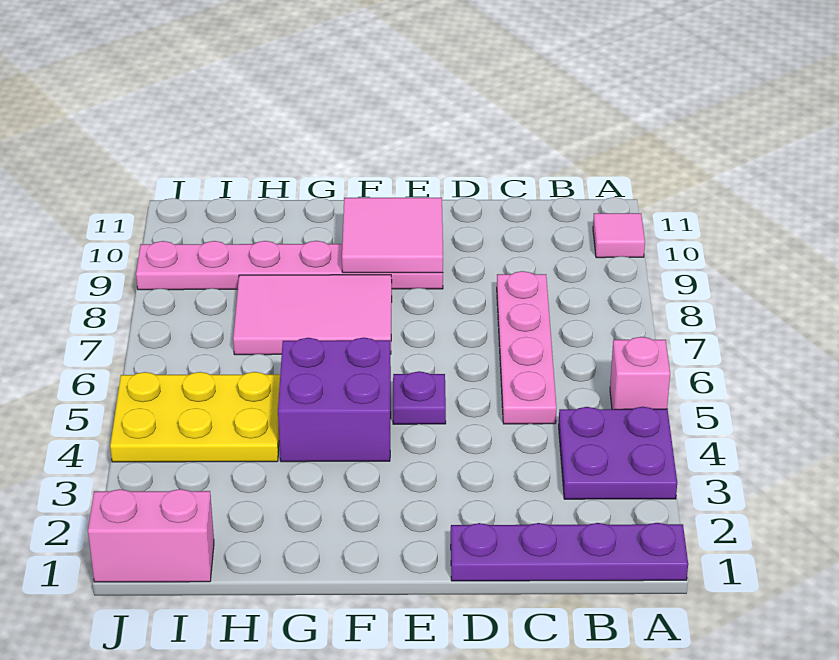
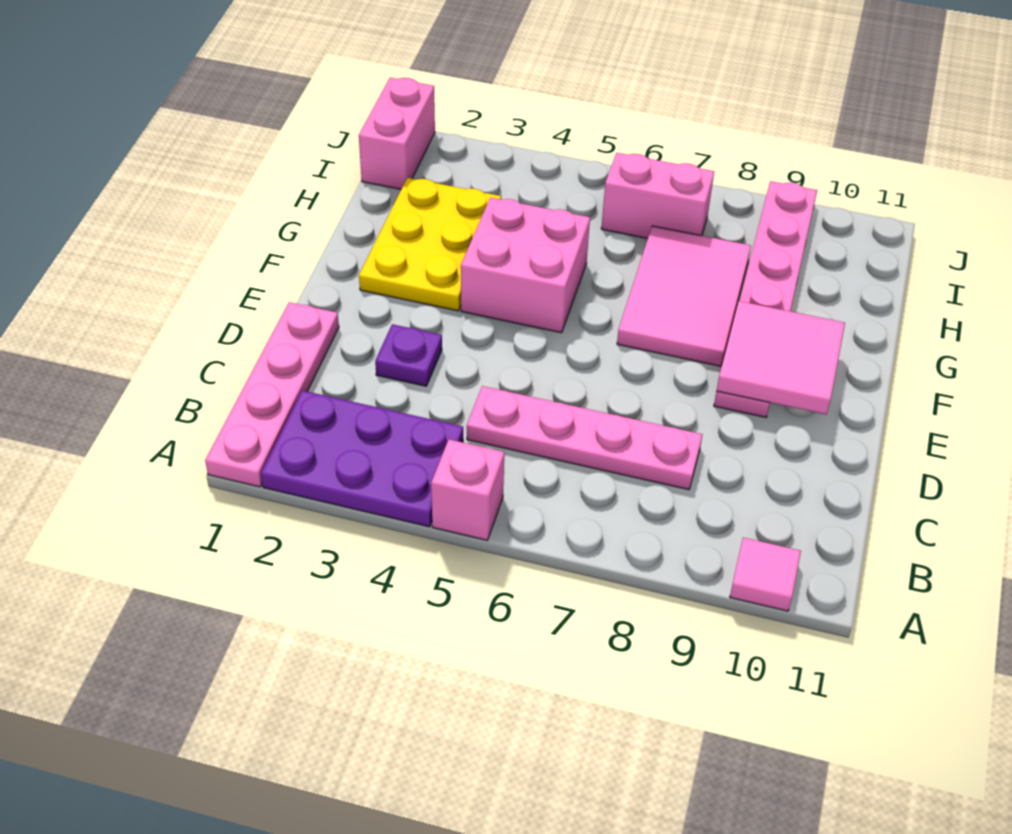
purple 1x4 plate [451,523,688,581] -> pink 1x4 plate [205,302,339,487]
purple 2x2 plate [559,407,677,499] -> purple 2x3 plate [261,391,463,527]
purple 1x1 plate [393,371,446,424] -> purple 1x1 plate moved to [375,324,442,386]
purple 2x2 brick [278,337,391,462] -> pink 2x2 brick [461,198,590,333]
yellow 2x3 plate [110,372,280,462] -> yellow 2x3 plate moved to [359,178,501,311]
none -> pink 1x2 brick [601,153,714,238]

